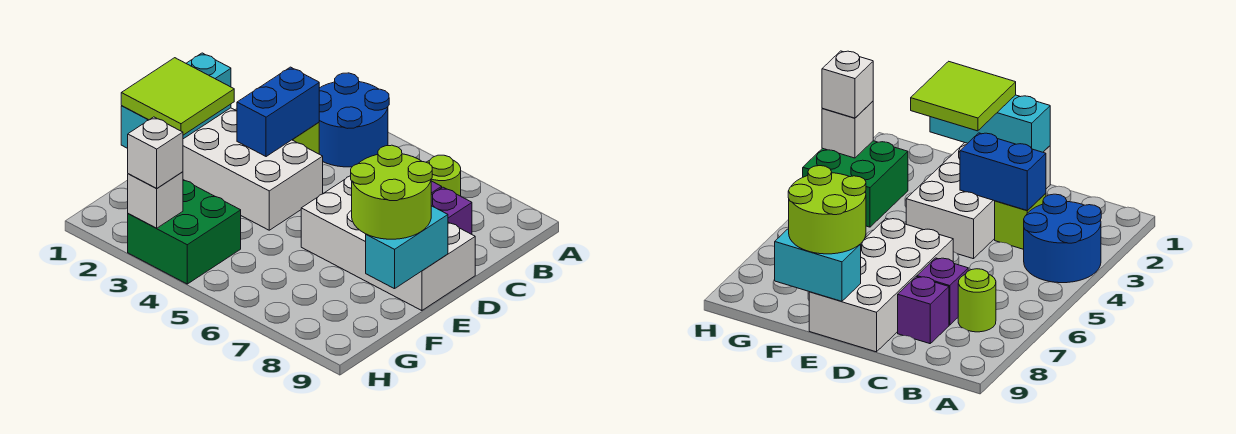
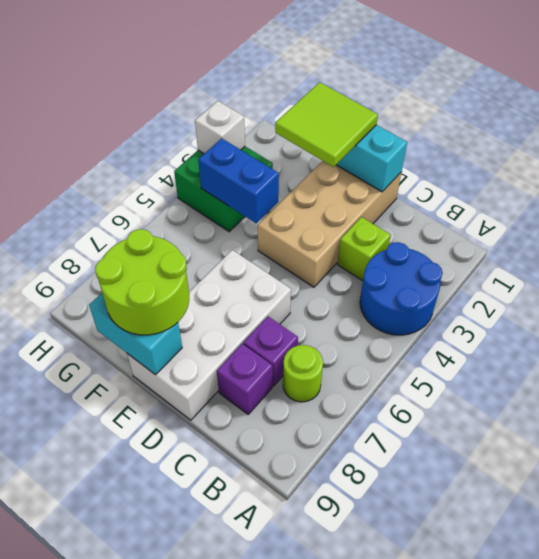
blue 1x2 brick [237,67,319,157] -> blue 1x2 brick moved to [198,138,279,223]
white 2x4 brick [183,108,323,230] -> tan 2x4 brick [258,161,401,287]
white 1x1 brick [128,117,183,188] -> none

